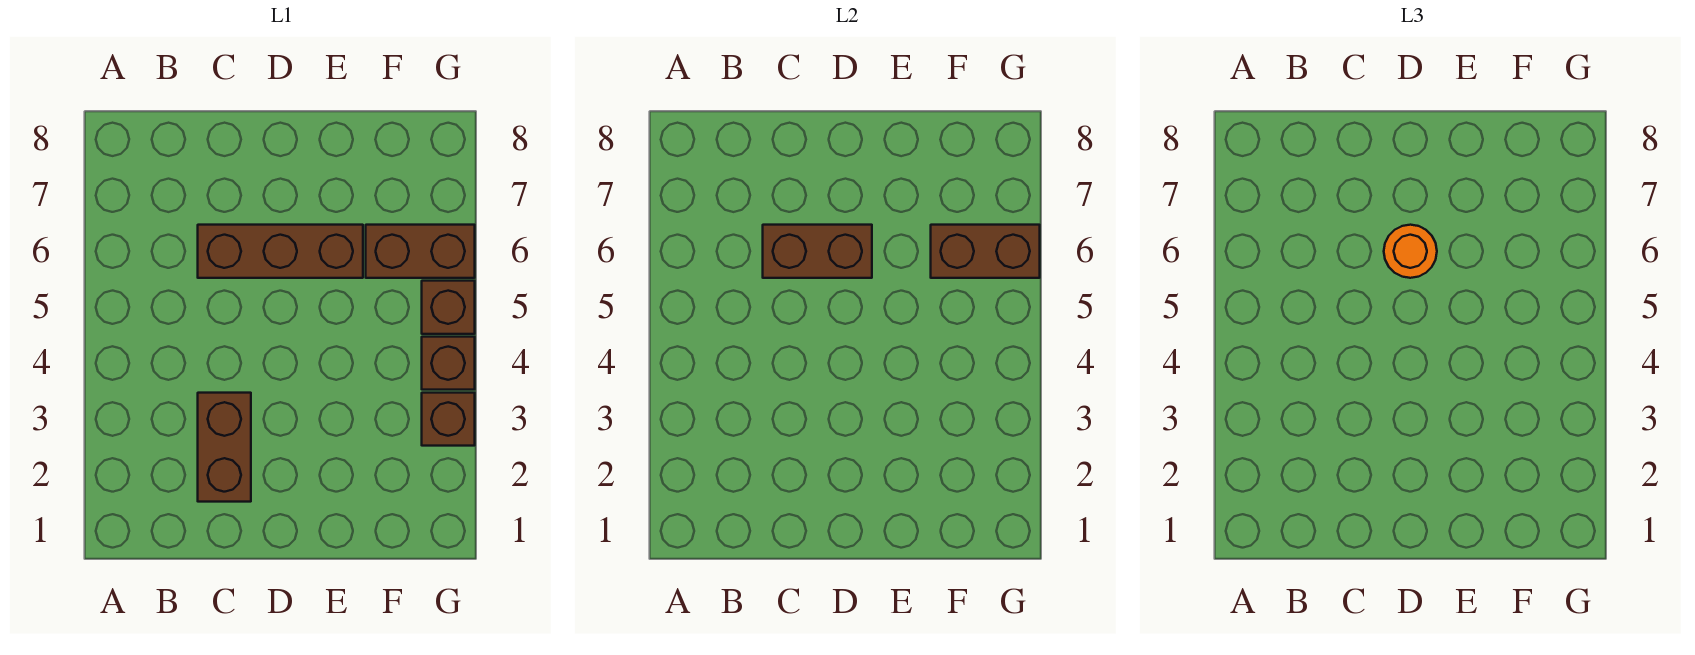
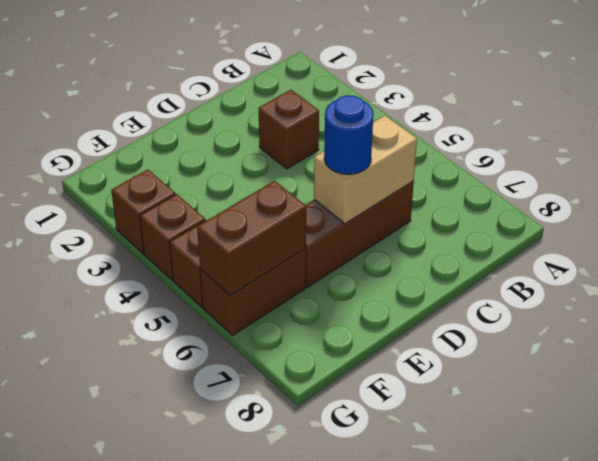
brown 1x2 brick [198,393,251,502] -> brown 1x1 brick [258,90,319,169]
brown 1x2 brick [763,225,872,278] -> tan 1x2 brick [314,116,417,224]
orange 1x1 round brick [1384,225,1437,278] -> blue 1x1 round brick [324,95,373,174]

